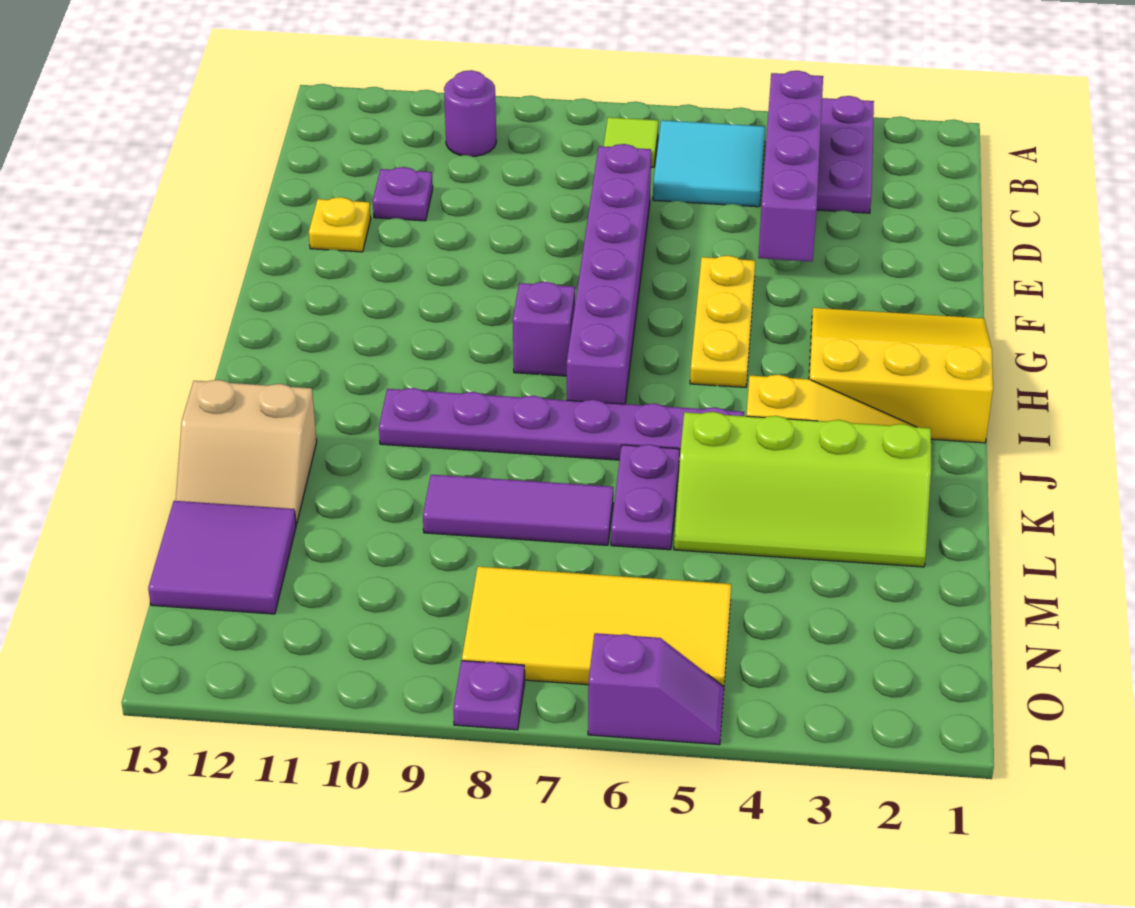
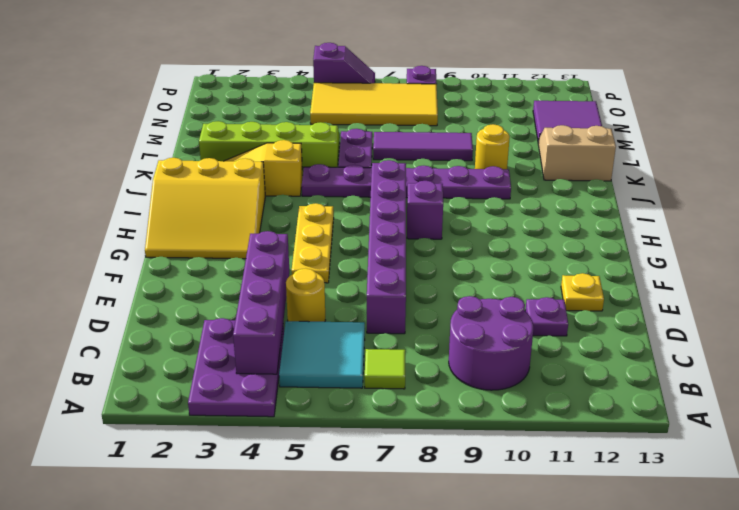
purple 1x1 round brick [444,70,496,156] -> purple 2x2 round brick [449,296,533,390]
none -> yellow 1x1 round brick [286,268,325,322]
none -> yellow 1x1 round brick [475,124,510,169]
purple 1x2 slope [588,633,724,745] -> purple 1x2 slope turned to [313,43,375,83]

